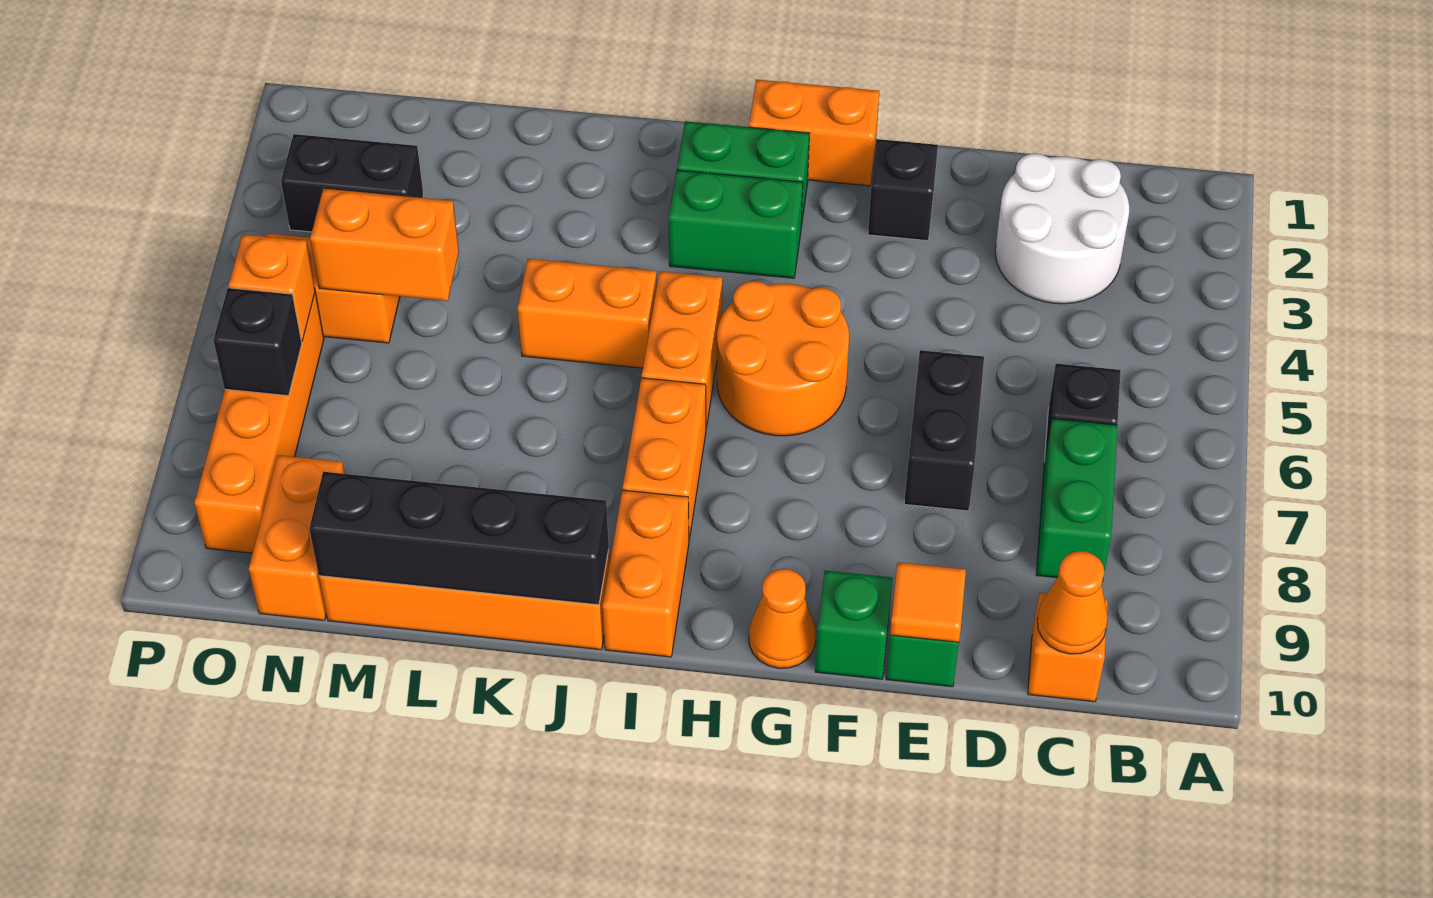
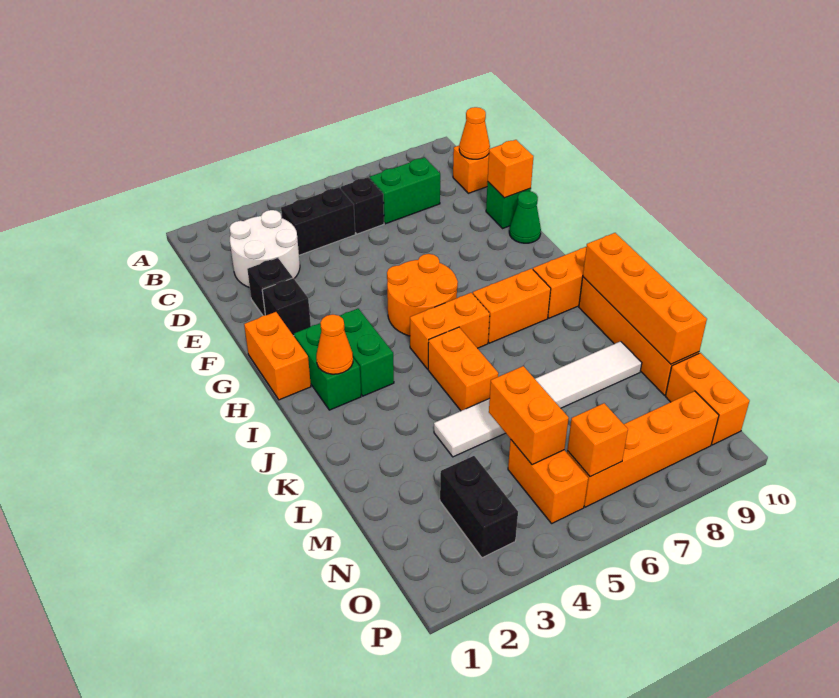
black 1x2 brick [904,350,984,511] -> black 1x2 brick moved to [281,187,355,255]
orange 1x1 tile [890,562,966,642] -> orange 1x1 brick [488,140,533,198]
green 1x1 brick [815,571,892,679] -> green 1x1 cone [509,191,541,243]
orange 1x1 cone [749,569,816,668] -> orange 1x1 cone moved to [316,315,353,374]
black 1x4 brick [309,472,609,605] -> orange 1x4 brick [583,233,707,364]
none -> white 1x6 tile [434,341,642,457]
orange 1x2 brick [249,455,345,620] -> orange 1x2 brick turned to [665,353,749,445]
black 1x1 brick [213,288,302,396] -> black 1x1 brick moved to [247,258,293,316]

